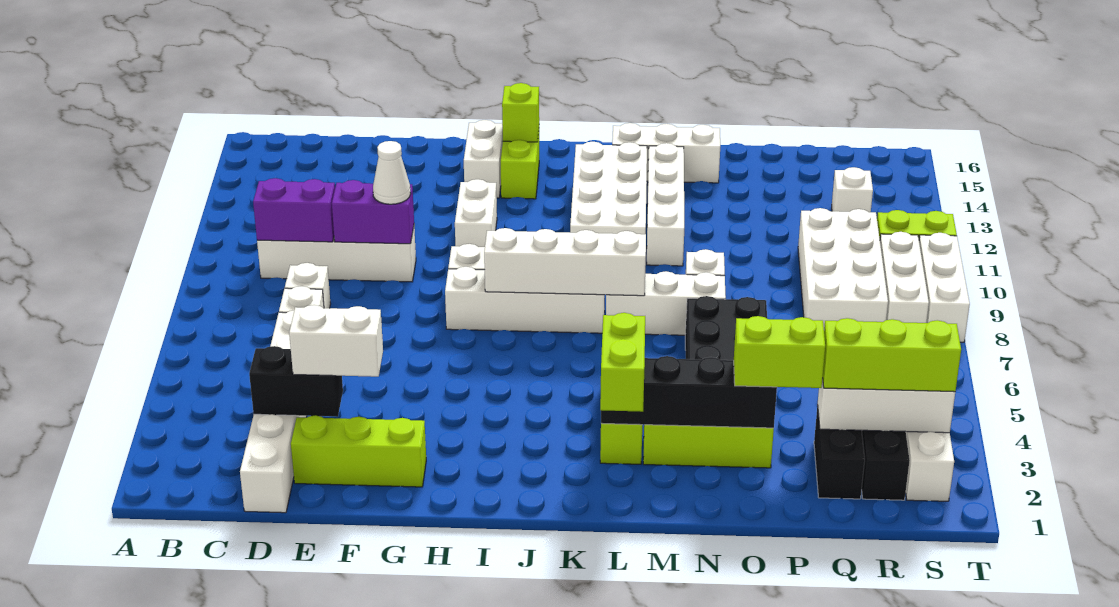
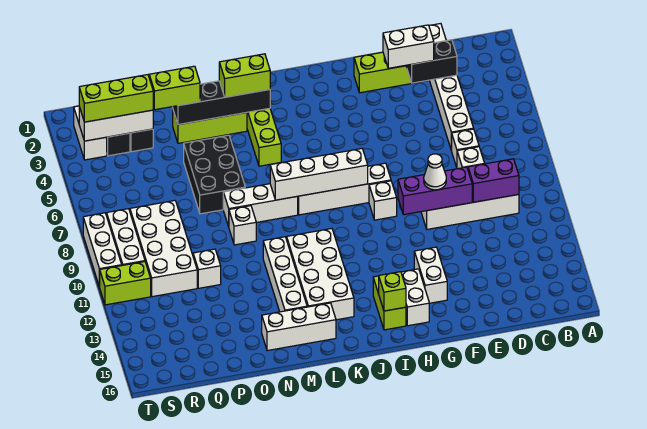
purple 1x2 brick [332,180,414,244] -> purple 1x3 brick [398,167,472,215]
white 1x2 brick [455,179,497,247] -> white 1x2 brick moved to [414,247,447,303]
lime 1x2 brick [600,313,645,412] -> lime 1x2 brick turned to [219,54,270,97]
white 1x1 brick [832,167,873,212] -> white 1x1 brick moved to [193,249,221,288]

